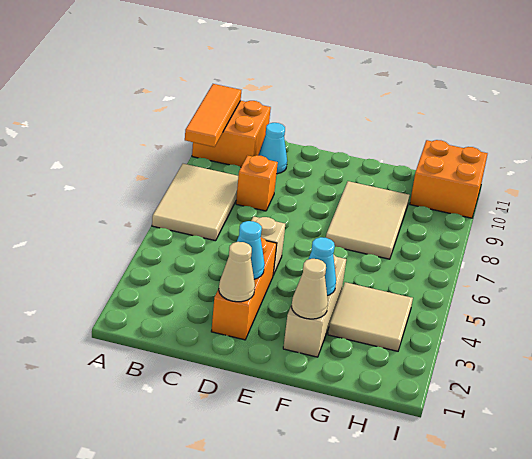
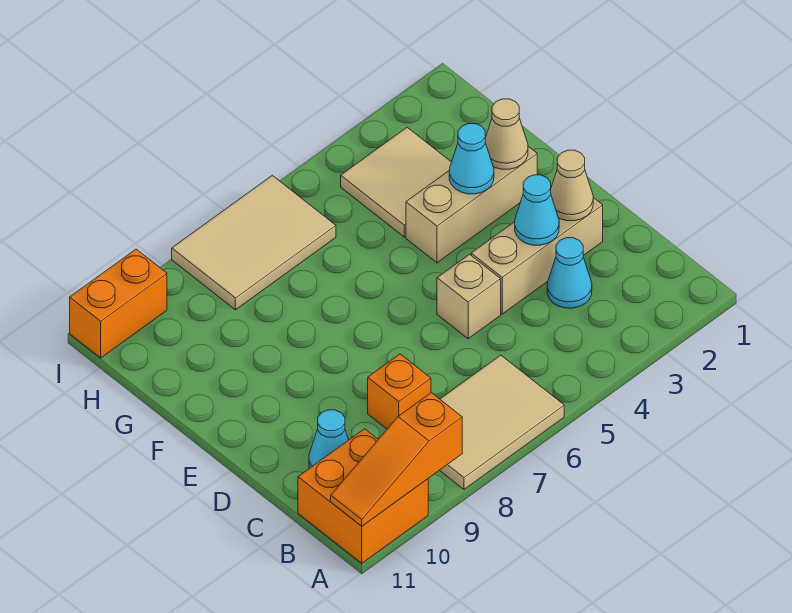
orange 1x3 tile [185,84,241,147] -> orange 1x3 slope [331,393,462,526]
none -> cyan 1x1 cone [547,238,592,308]
orange 1x3 brick [211,238,277,340] -> tan 1x3 brick [471,198,603,314]
tan 2x3 tile [326,181,410,259] -> tan 2x3 tile moved to [172,175,336,310]
orange 2x2 brick [410,140,488,218] -> orange 1x2 brick [70,249,167,358]

